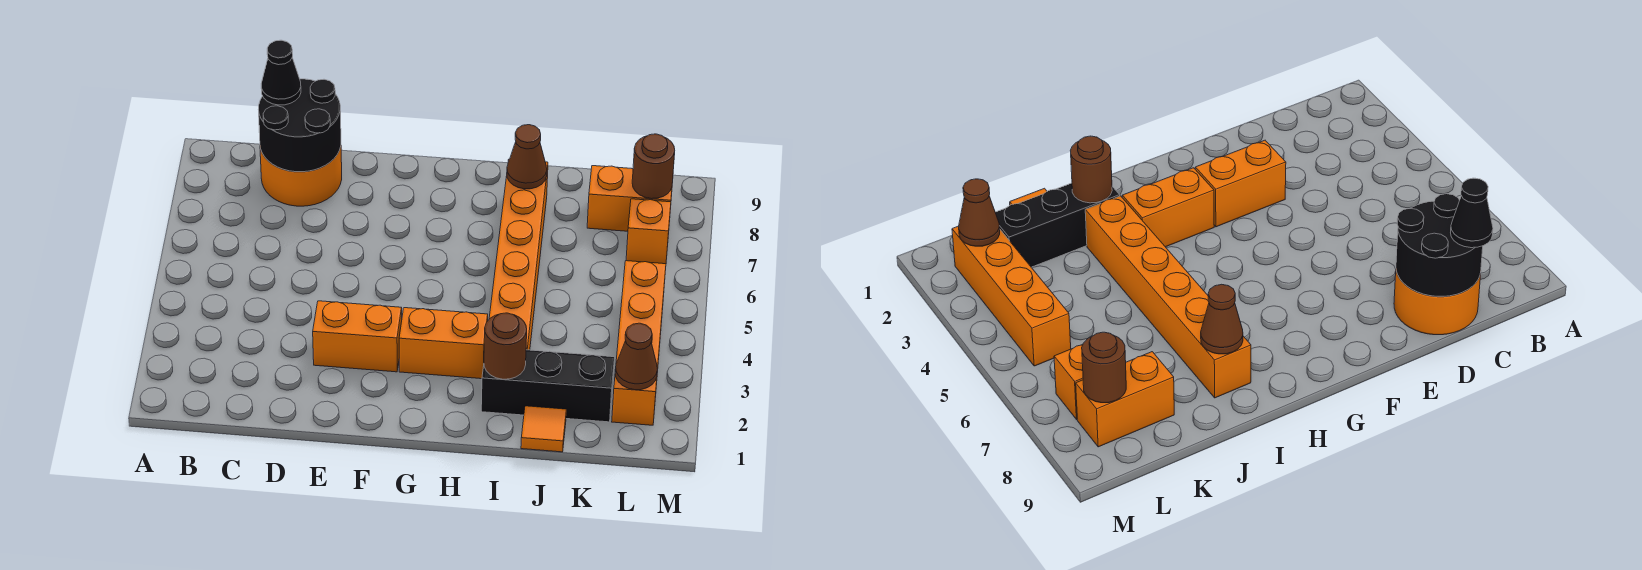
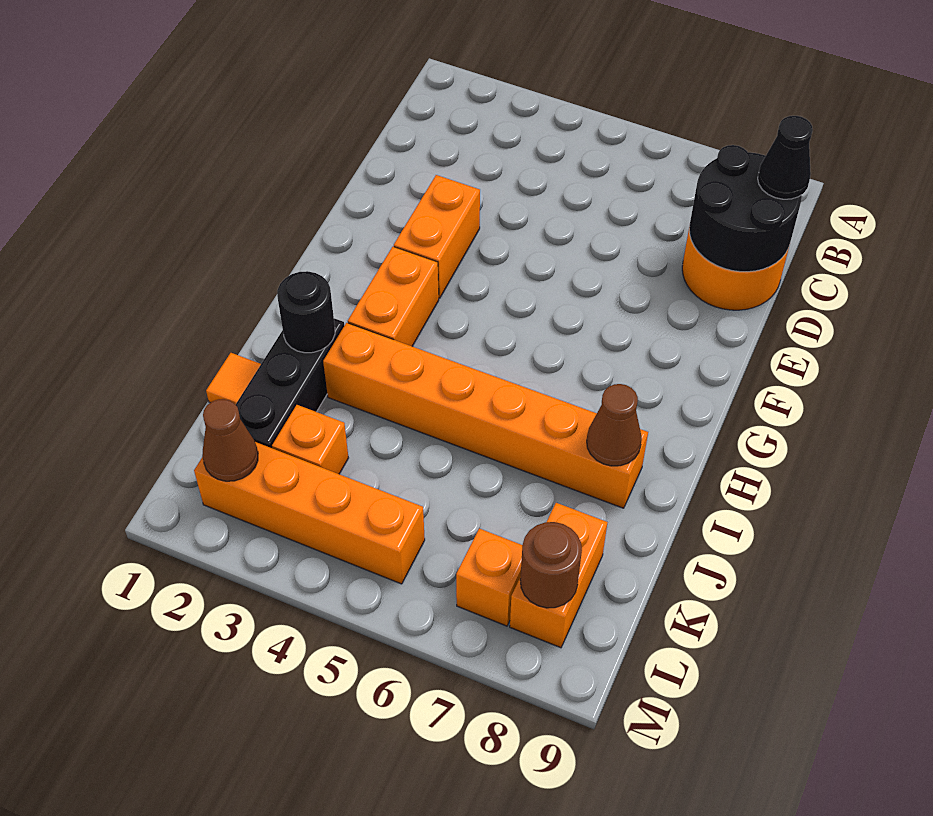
brown 1x1 round brick [484,313,527,379] -> black 1x1 round brick [277,271,335,353]
none -> orange 1x1 brick [272,405,348,474]

